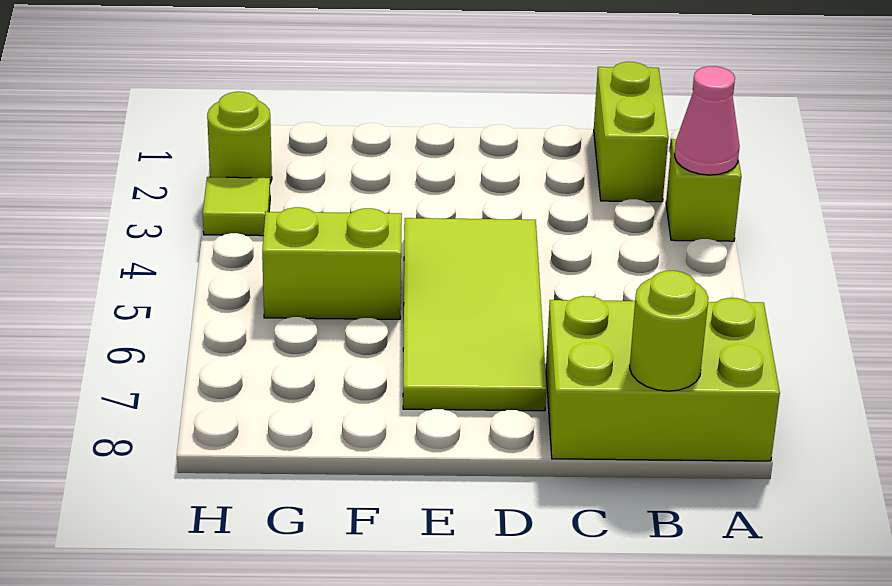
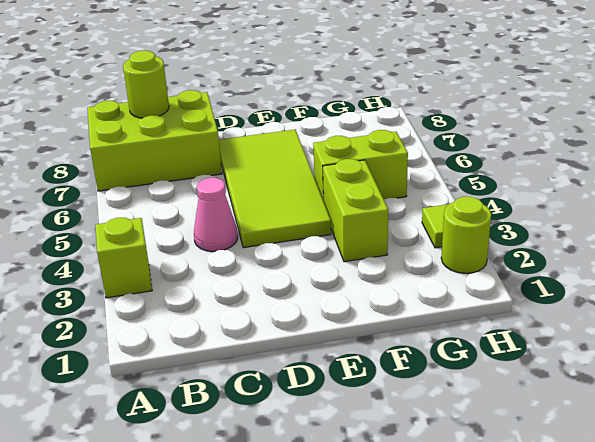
pink 1x1 cone [675,66,740,175] -> pink 1x1 cone moved to [194,178,238,252]
lime 1x2 brick [594,62,668,202] -> lime 1x2 brick moved to [323,159,388,262]

